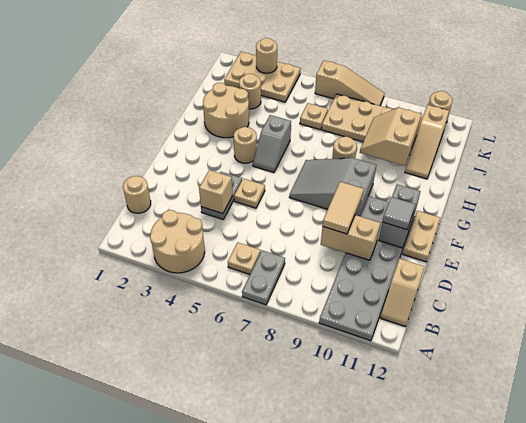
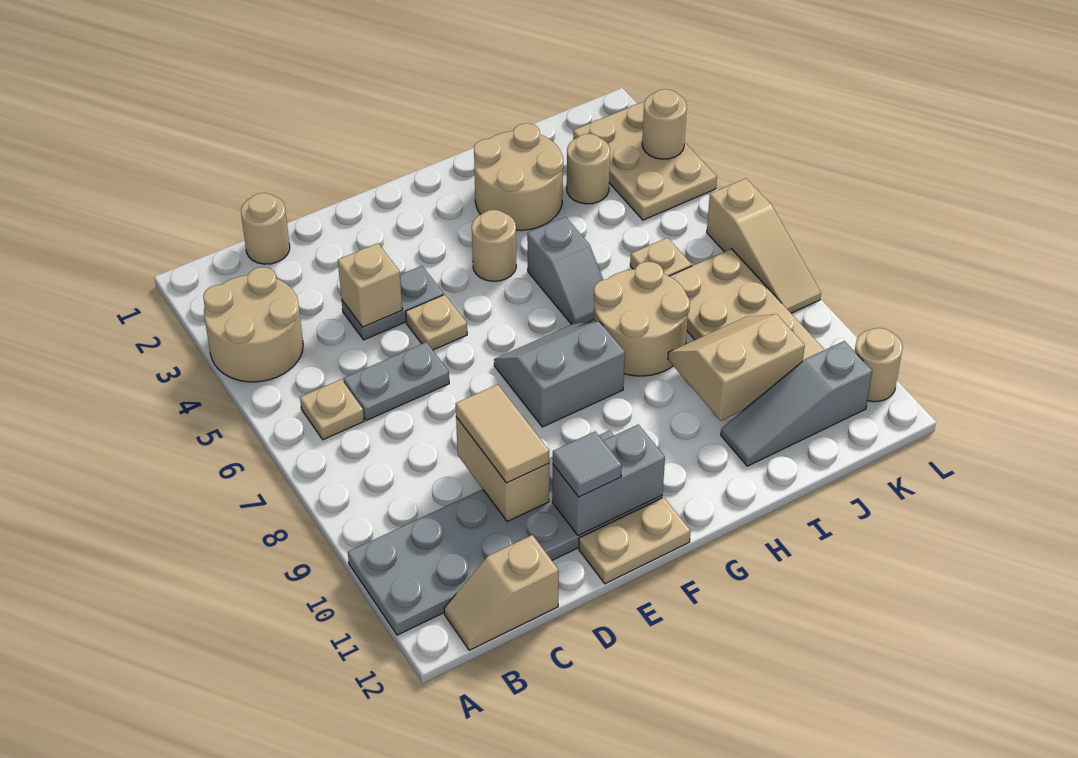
grey 1x2 plate [242,250,285,305] -> grey 1x2 plate moved to [343,342,449,420]
tan 1x2 tile [323,182,364,234] -> tan 1x2 tile turned to [455,384,549,483]
grey 2x3 slope [289,158,376,216] -> grey 2x2 slope [494,322,625,427]
grey 1x2 slope [253,115,291,173] -> grey 1x2 slope turned to [527,217,603,324]
tan 1x1 round brick [332,137,357,159] -> tan 2x2 round brick [594,262,690,376]
tan 1x3 slope [405,105,449,179] -> grey 1x3 slope [721,341,872,466]

